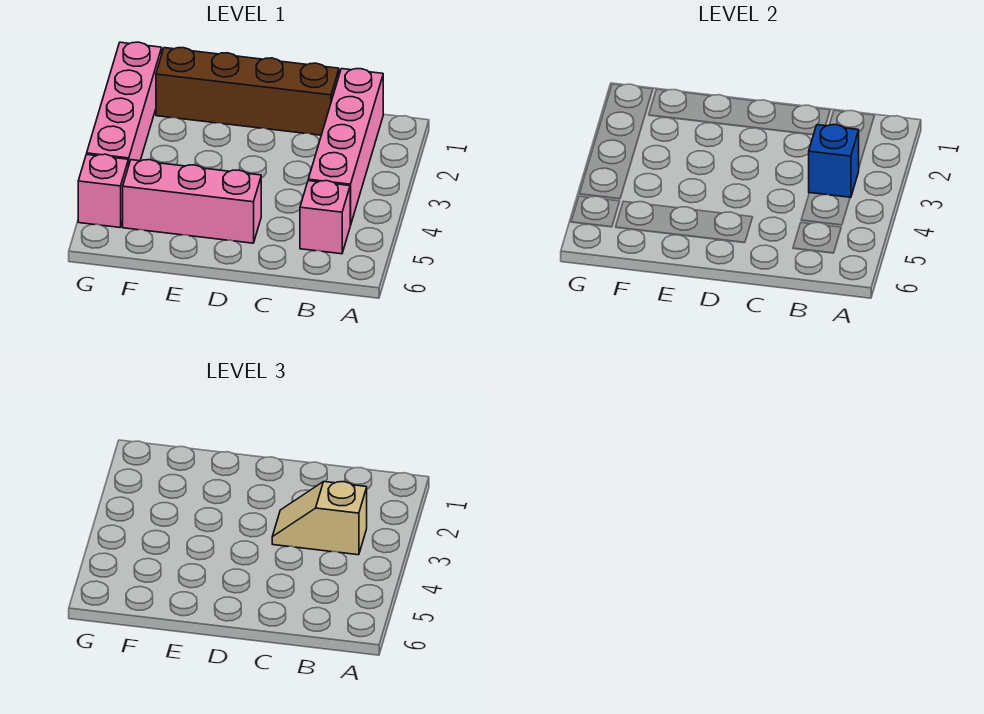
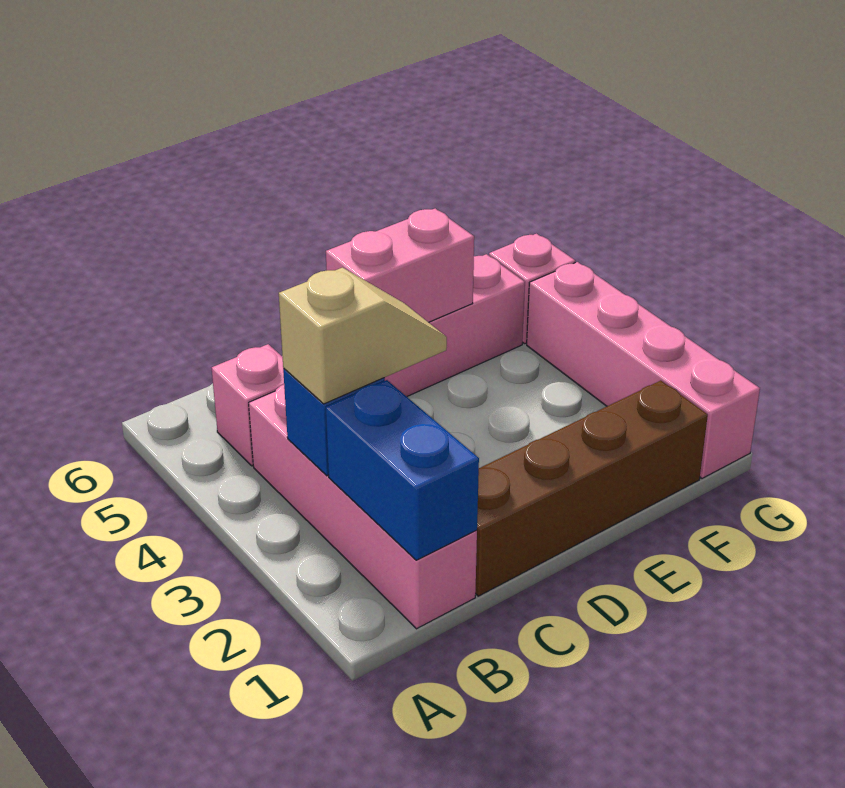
none -> blue 1x2 brick [326,380,479,560]
none -> pink 1x2 brick [326,208,474,322]

